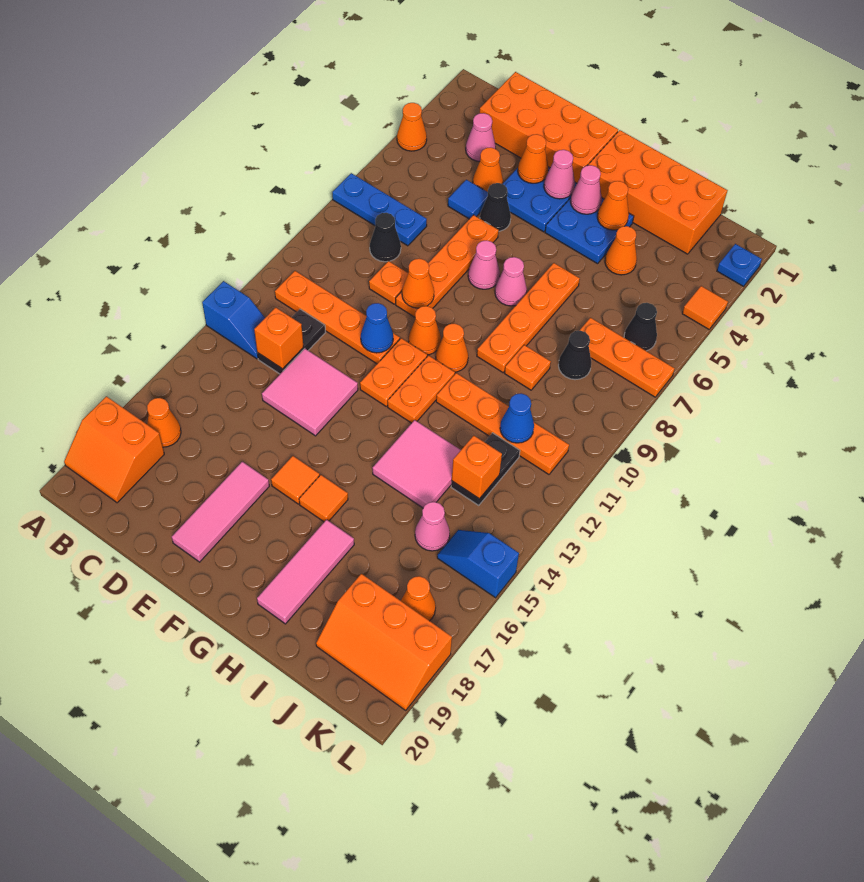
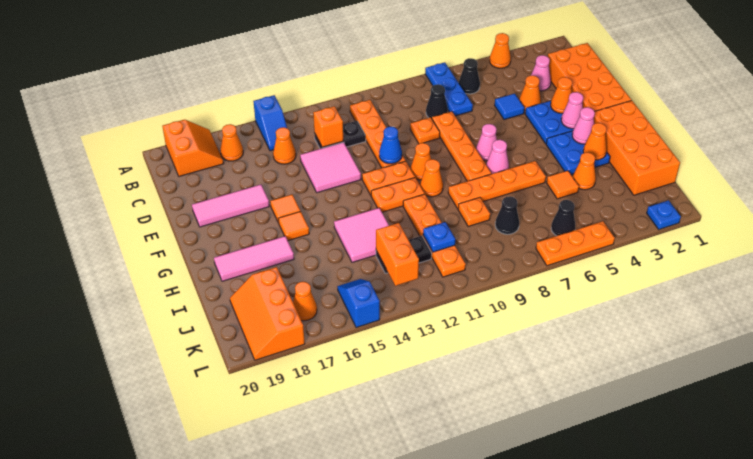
blue 1x2 slope [202,281,265,359] -> blue 1x2 slope moved to [253,95,287,151]
orange 2x2 slope [64,396,164,503] -> orange 2x2 slope turned to [162,120,224,176]
black 1x1 cone [480,183,511,231] -> black 1x1 cone moved to [459,58,480,94]
orange 1x4 plate [396,215,499,317] -> orange 1x4 plate turned to [432,112,491,181]
orange 1x1 cone [402,259,434,308] -> orange 1x1 cone moved to [273,127,296,164]
orange 1x3 plate [579,318,675,397] -> orange 1x3 plate turned to [536,221,615,266]
blue 1x1 cone [500,393,534,443] -> blue 1x1 plate [423,222,455,252]
orange 1x1 brick [452,436,502,499] -> orange 1x2 brick [376,223,419,286]
pink 1x1 cone [415,502,450,551] -> none
orange 1x1 tile [682,286,728,329] -> orange 1x1 tile moved to [547,171,579,199]

